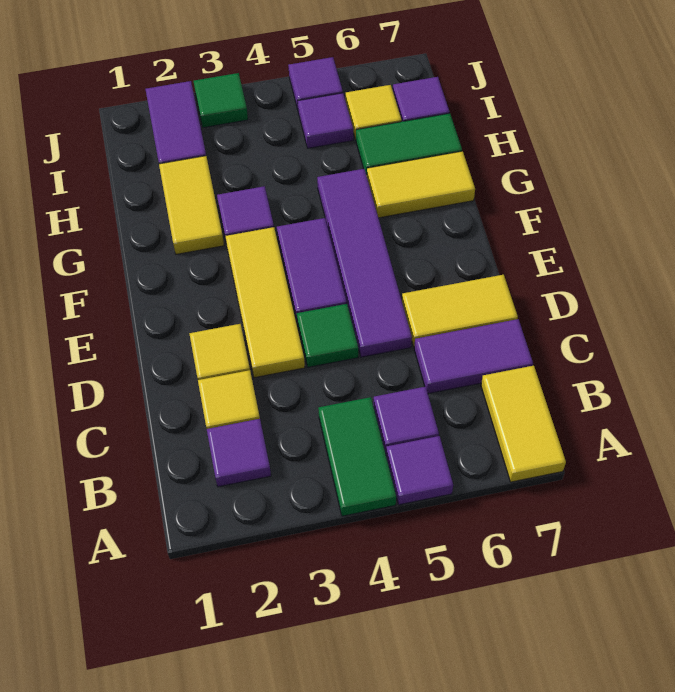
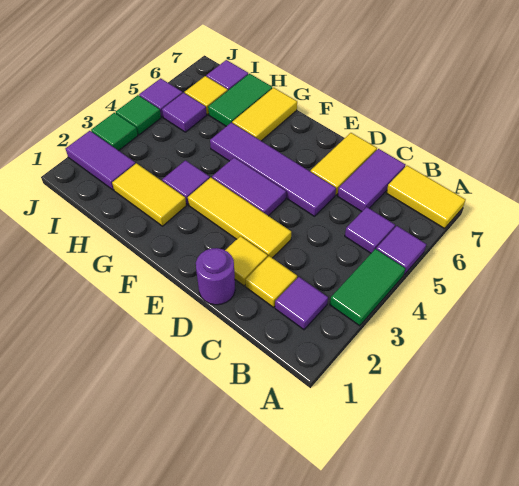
green 1x2 tile [318,397,396,516] -> green 1x2 tile turned to [330,249,405,326]
none -> purple 1x1 round brick [196,248,235,305]
green 1x1 tile [297,304,358,367] -> green 1x1 tile moved to [116,95,161,135]

